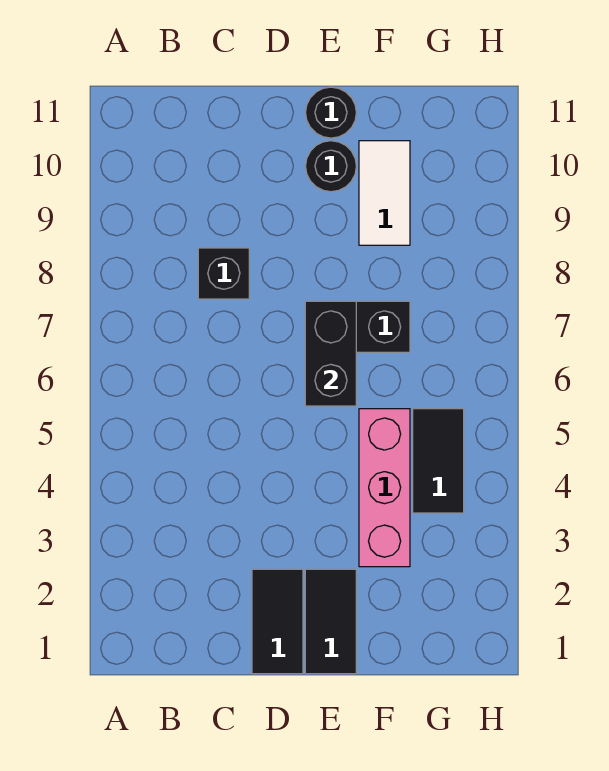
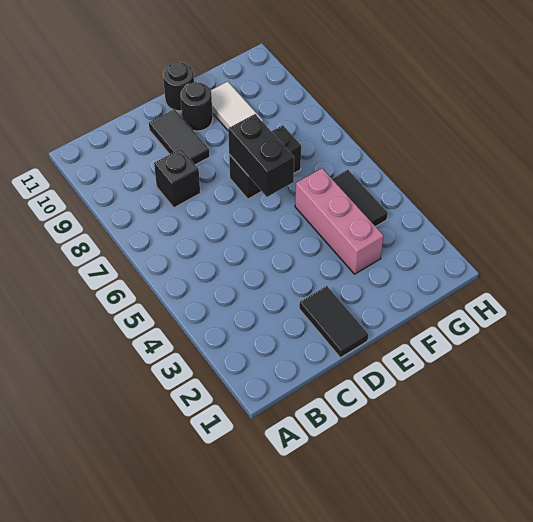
black 1x2 tile [305,569,356,674] -> black 1x2 tile moved to [149,109,210,165]

